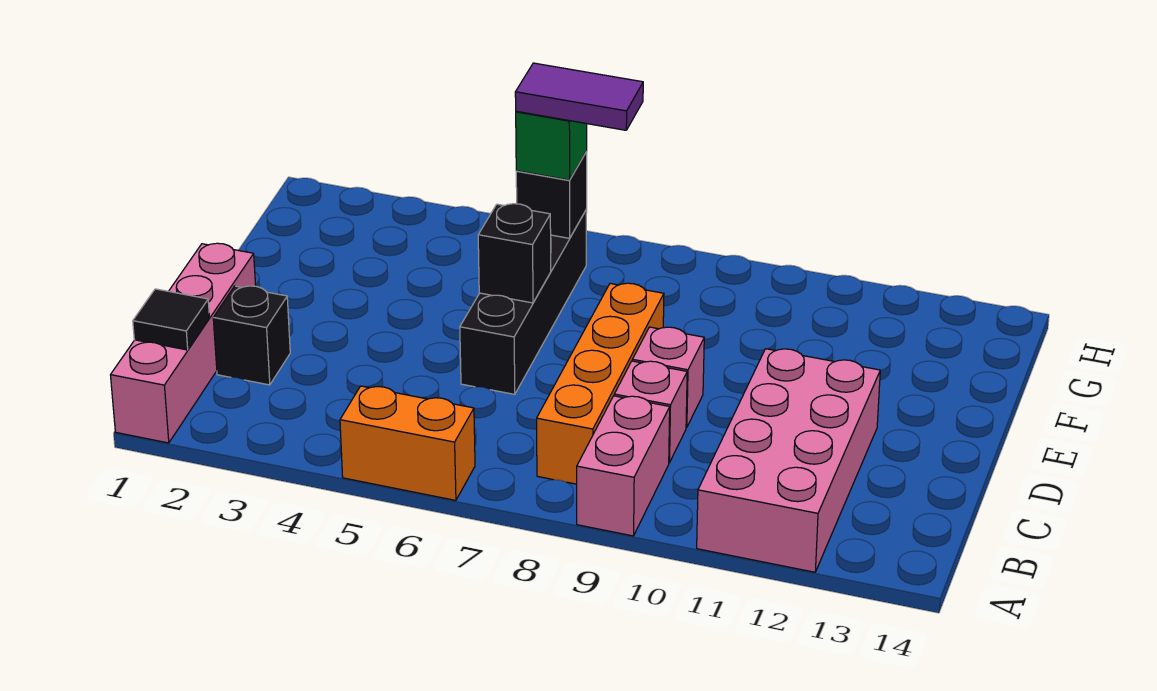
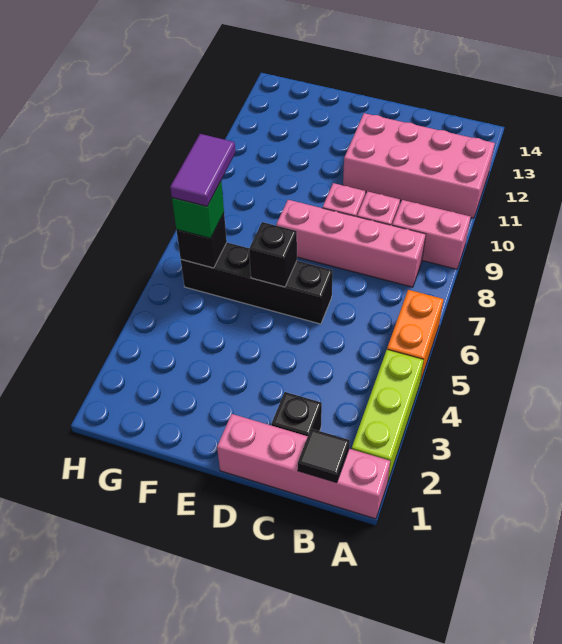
none -> lime 1x3 brick [352,350,424,483]
orange 1x4 brick [537,283,664,484] -> pink 1x4 brick [276,200,426,287]

